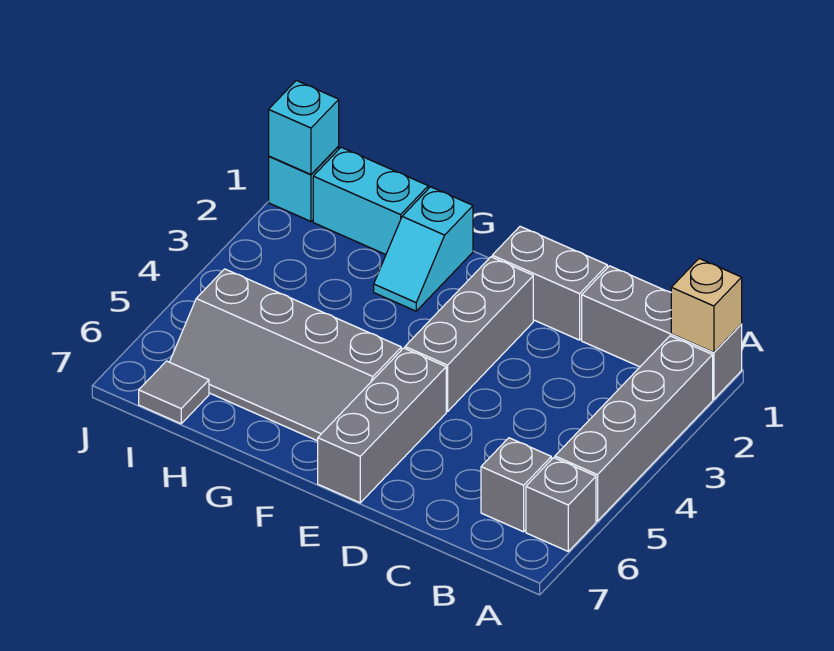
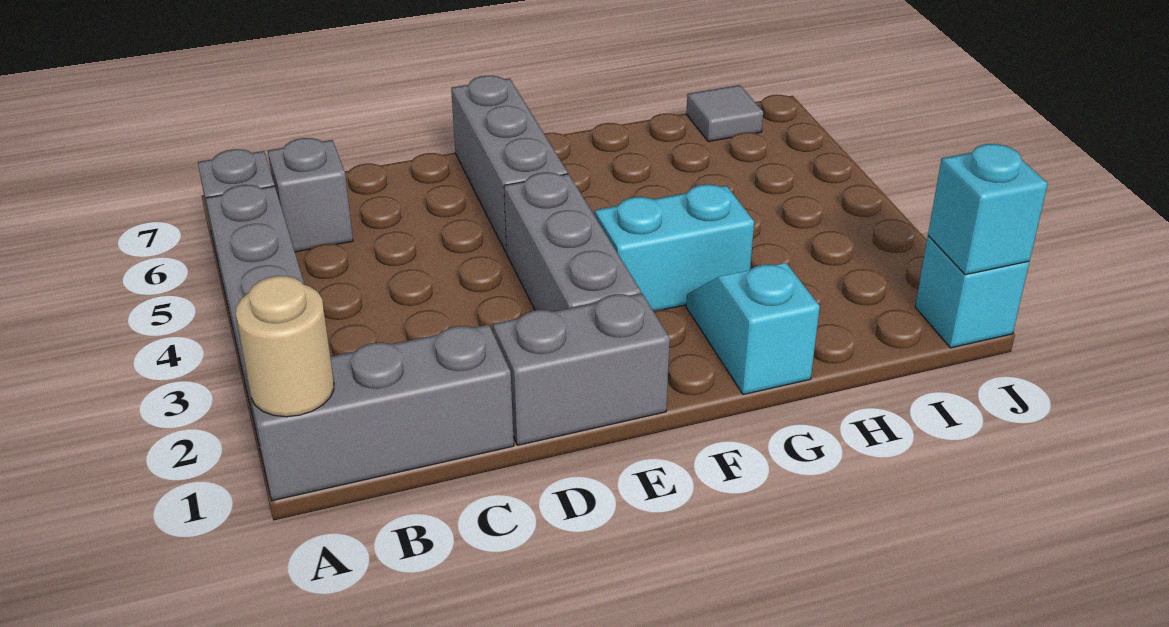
tan 1x1 brick [671,259,742,352] -> tan 1x1 round brick [236,276,334,417]
grey 2x4 slope [170,269,401,441] -> none
cyan 1x2 brick [313,147,428,255] -> cyan 1x2 brick moved to [595,184,754,311]

